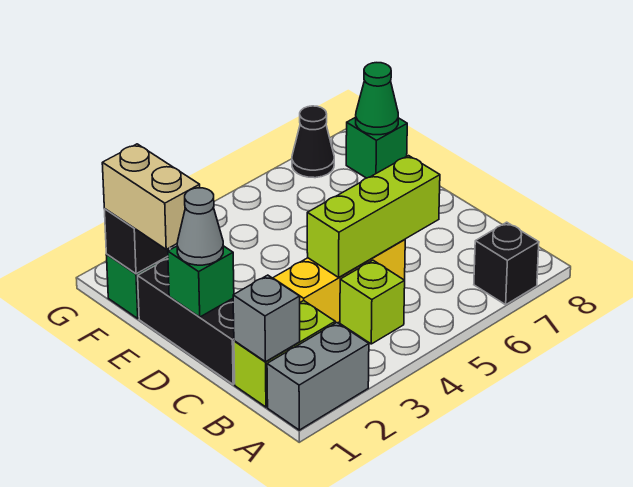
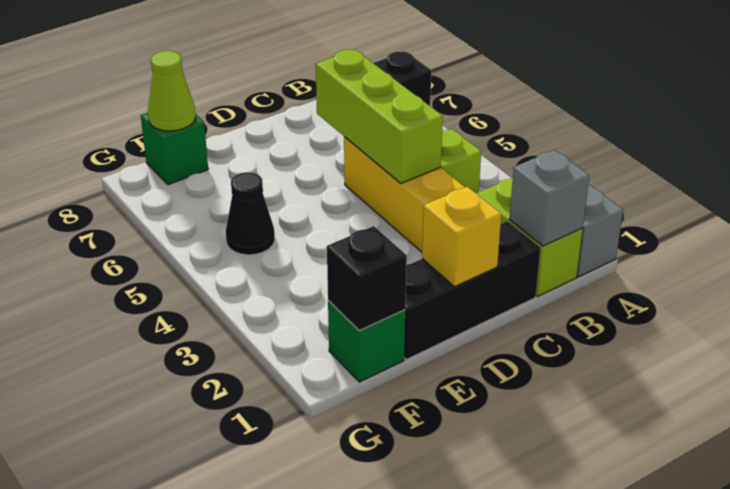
green 1x1 brick [168,246,234,317] -> yellow 1x1 brick [422,187,501,287]
grey 1x1 cone [177,188,223,265] -> none
tan 1x2 brick [102,144,200,249] -> none
green 1x1 cone [356,63,398,135] -> lime 1x1 cone [148,51,195,131]
black 1x1 cone [292,106,334,178] -> black 1x1 cone moved to [226,172,275,255]

